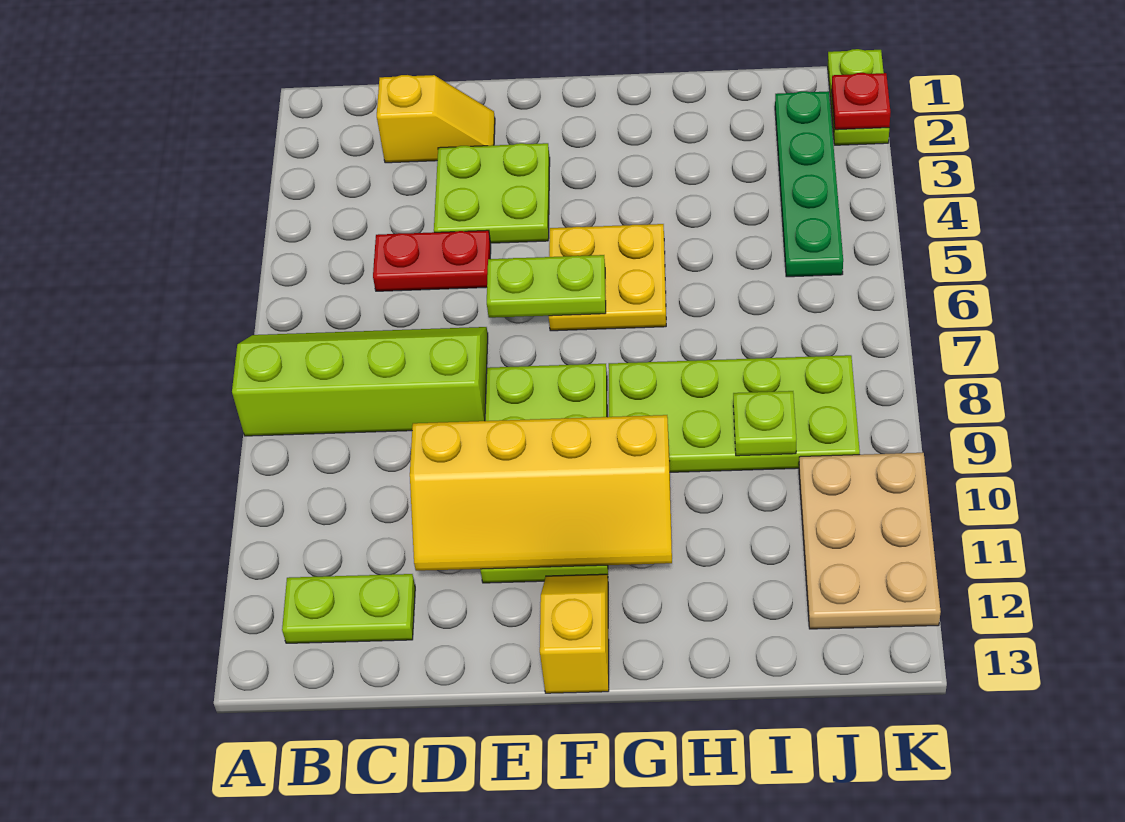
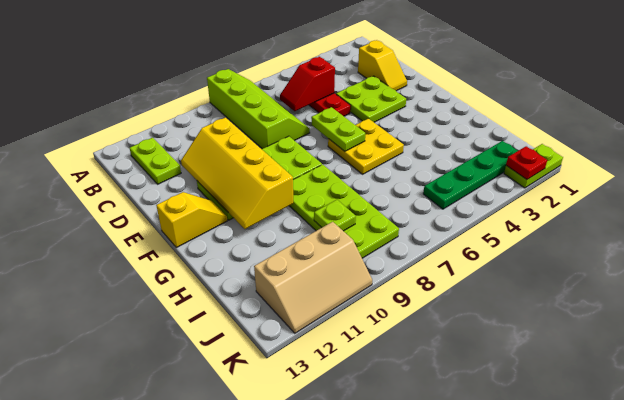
none -> red 1x2 slope [280,57,335,111]
tan 2x3 plate [799,453,941,629] -> tan 2x3 slope [254,222,372,333]

